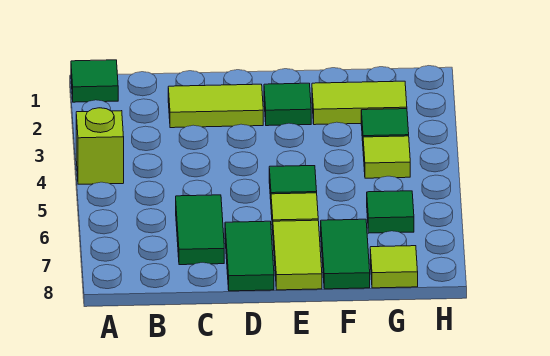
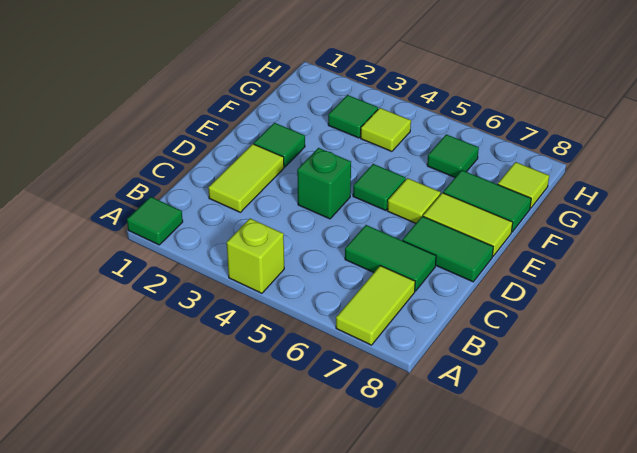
none -> green 1x1 brick [297,148,351,219]
lime 1x2 tile [312,81,407,125] -> lime 1x2 tile moved to [336,266,415,345]

